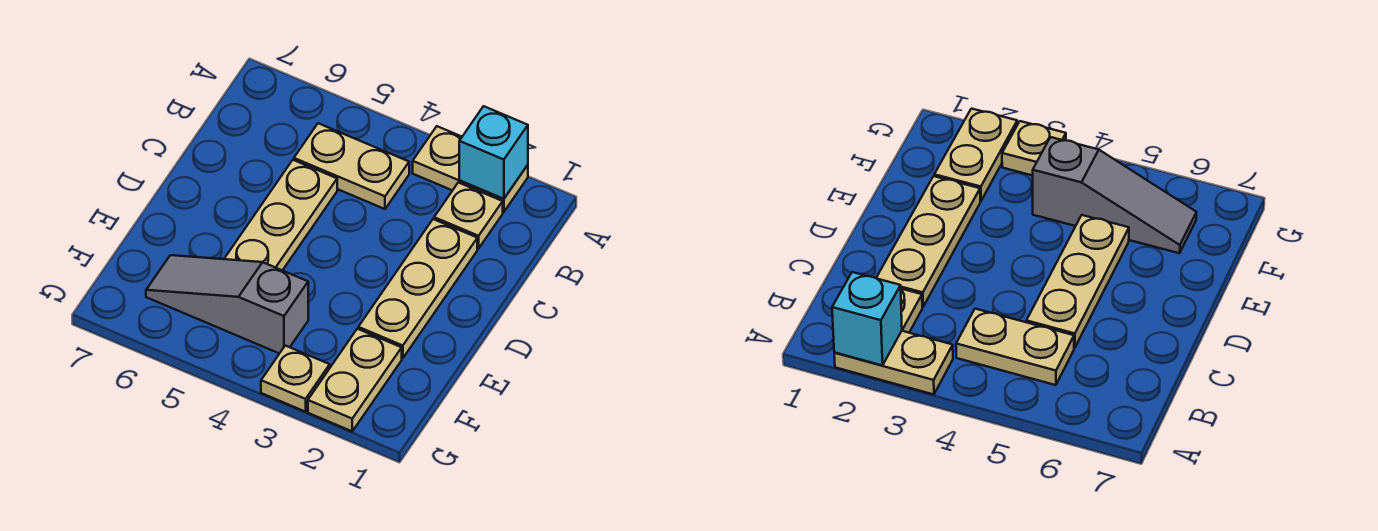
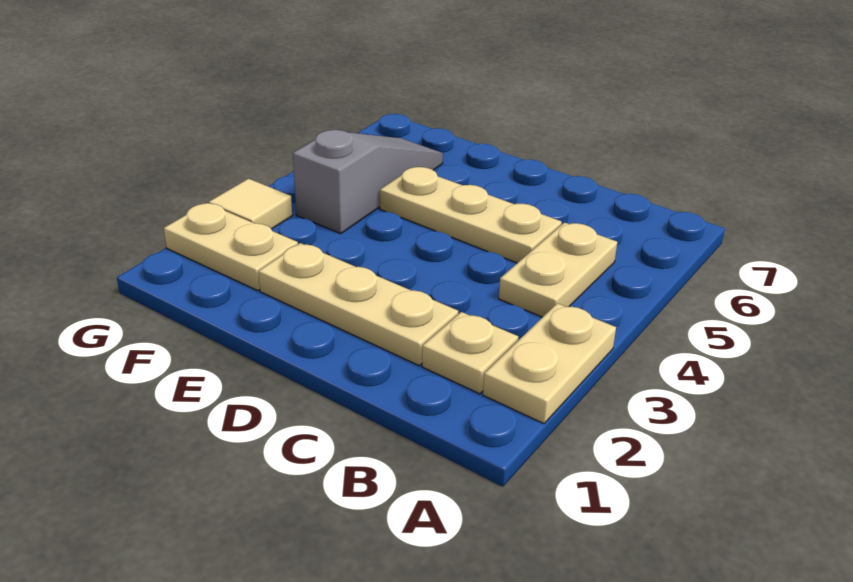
cyan 1x1 brick [459,106,528,199] -> none
tan 1x1 plate [261,346,330,412] -> tan 1x1 tile [209,179,292,229]

